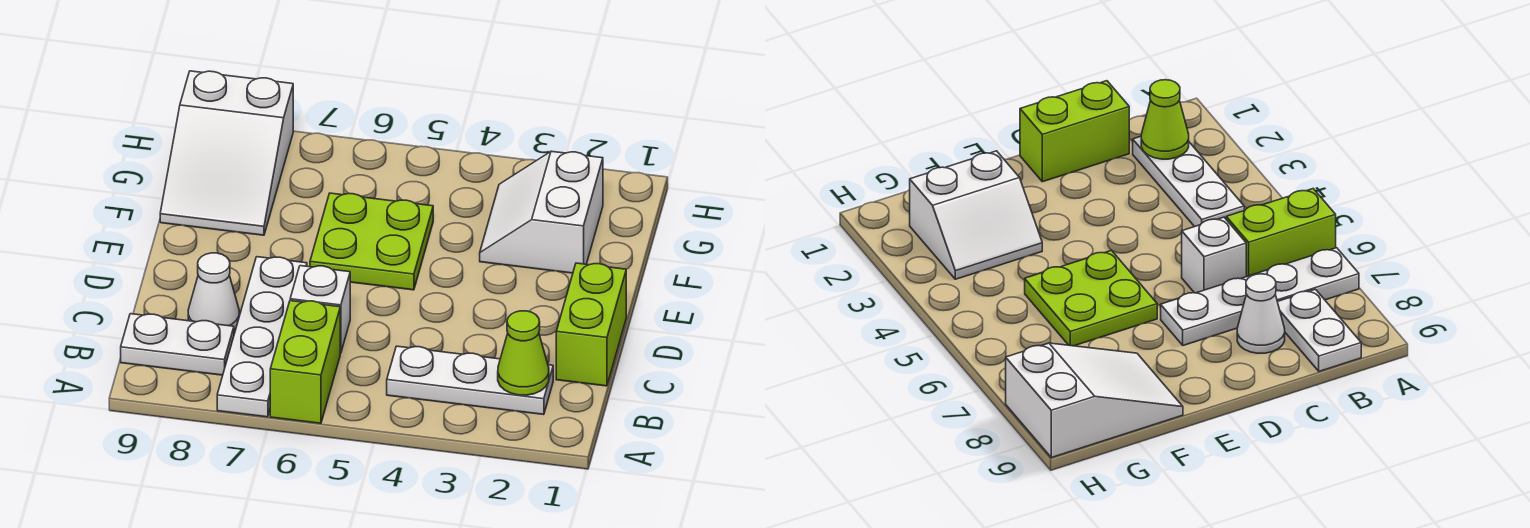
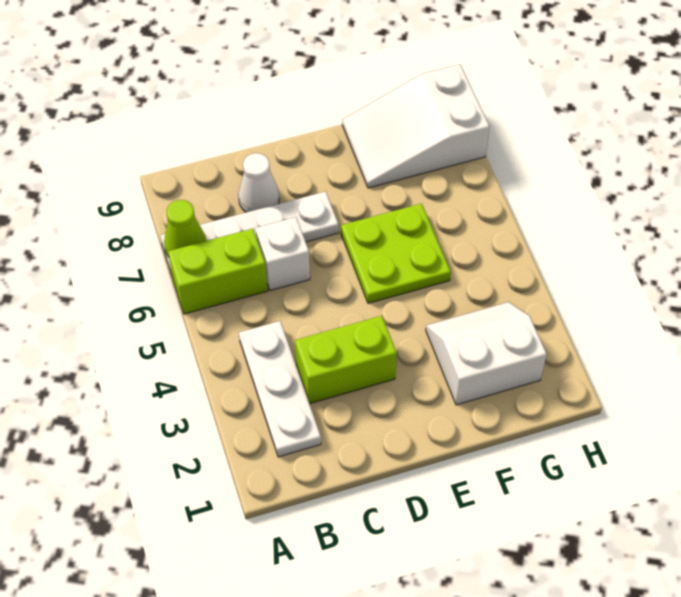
lime 1x1 cone [498,311,549,395] -> lime 1x1 cone moved to [164,200,206,257]
white 1x2 plate [121,314,234,375] -> none
lime 1x2 brick [556,263,626,386] -> lime 1x2 brick moved to [295,316,397,404]

